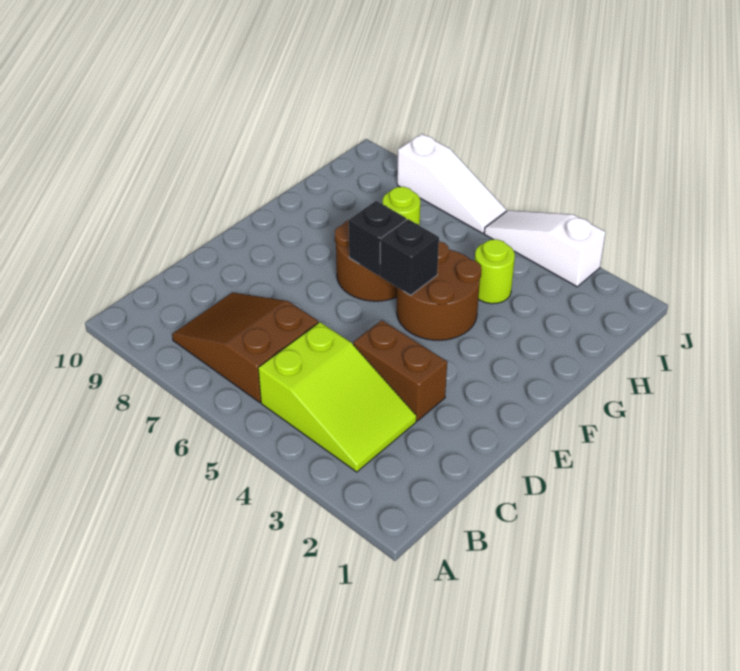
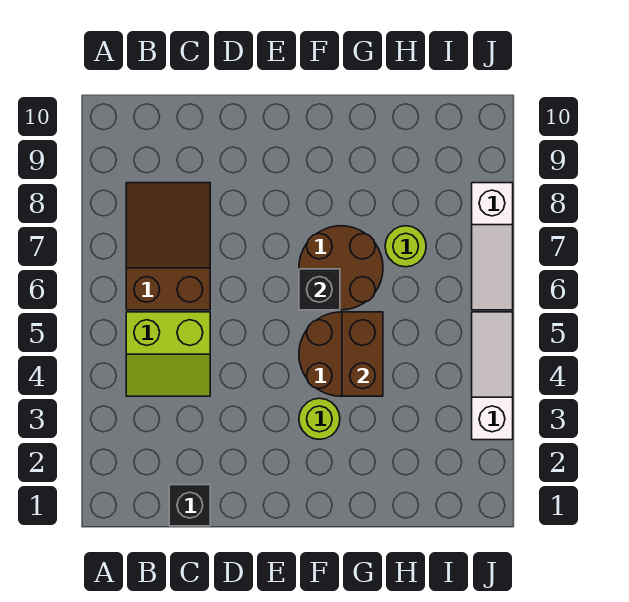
lime 2x3 slope [258,322,416,472] -> lime 2x2 slope [126,312,210,396]
brown 1x2 brick [353,320,447,421] -> brown 1x2 brick moved to [342,312,383,396]
black 1x1 brick [380,219,439,295] -> black 1x1 brick moved to [169,485,210,526]
lime 1x1 round brick [475,239,515,304] -> lime 1x1 round brick moved to [299,398,340,439]

